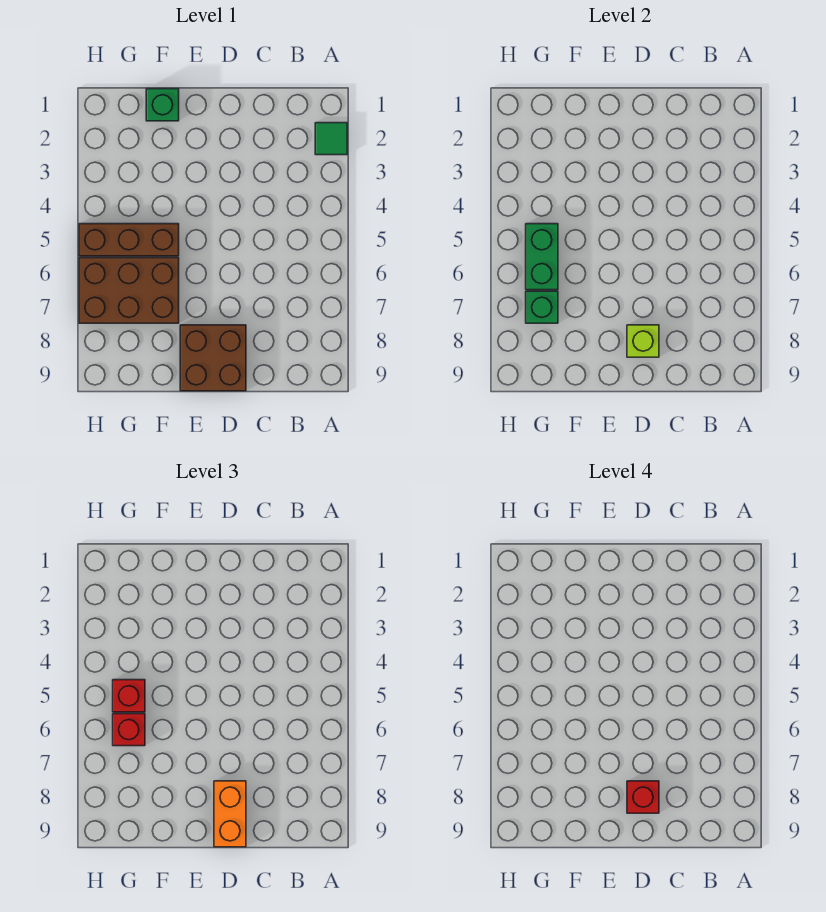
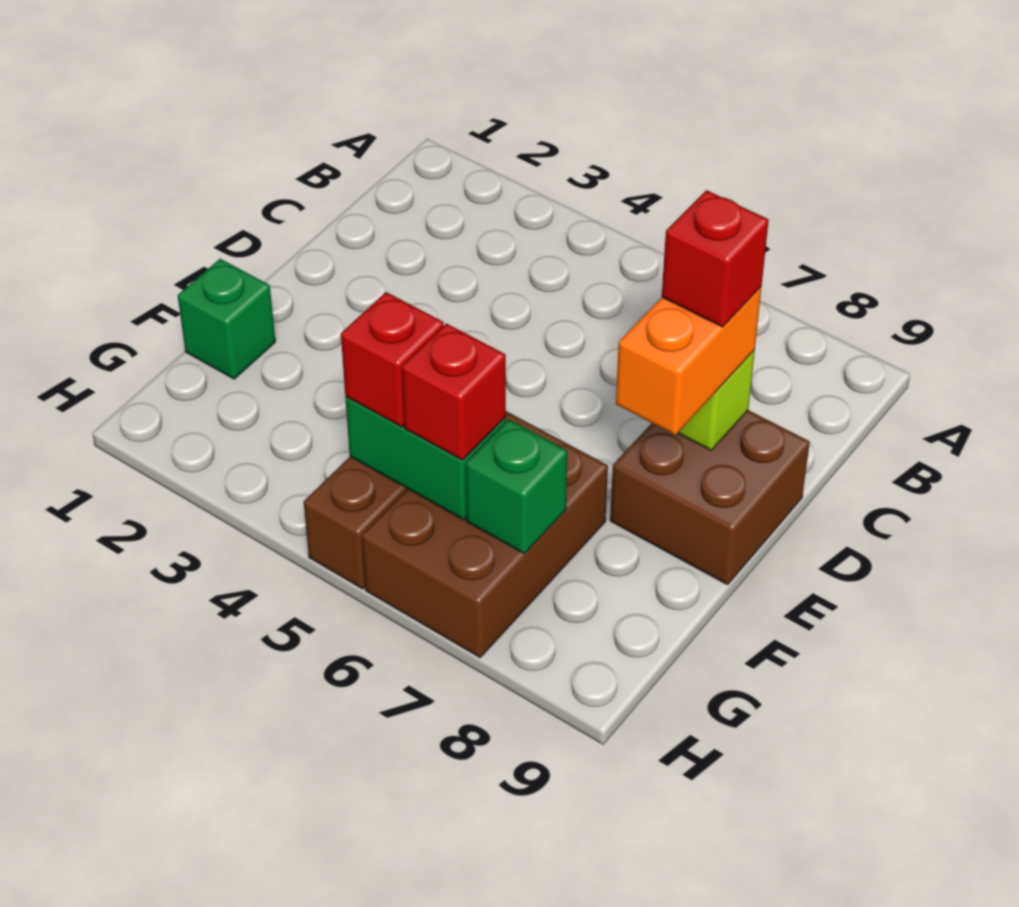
green 1x1 tile [315,123,347,155] -> none
orange 1x2 brick [214,781,246,847] -> orange 1x2 brick turned to [616,287,761,435]

